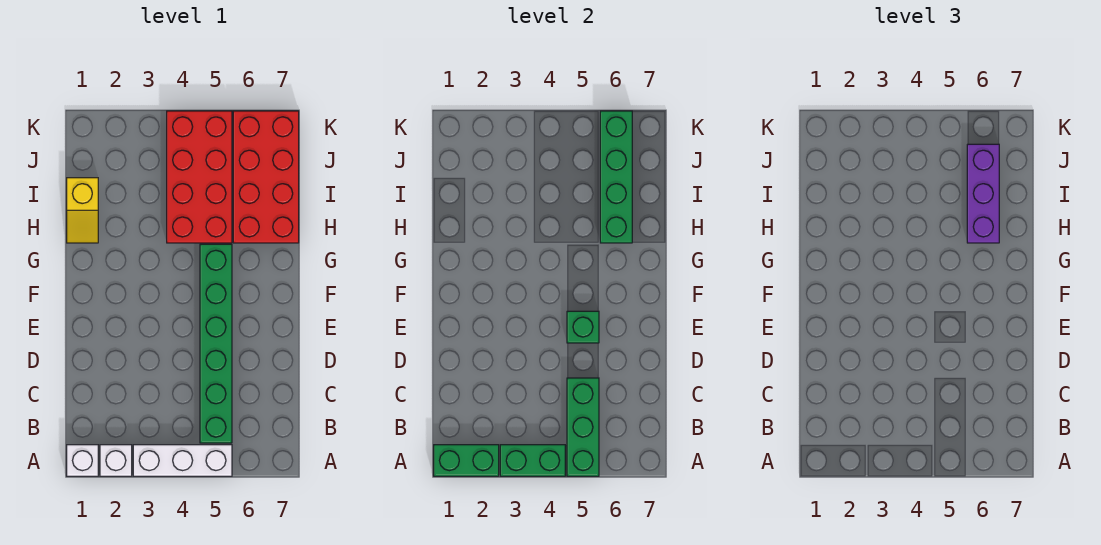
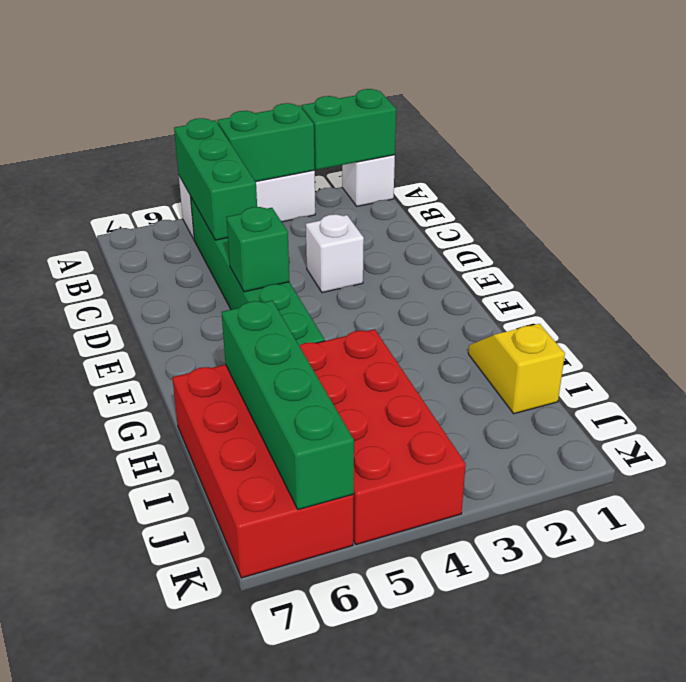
white 1x1 brick [100,445,132,476] -> white 1x1 brick moved to [306,214,364,293]
purple 1x3 brick [967,144,999,243] -> none

